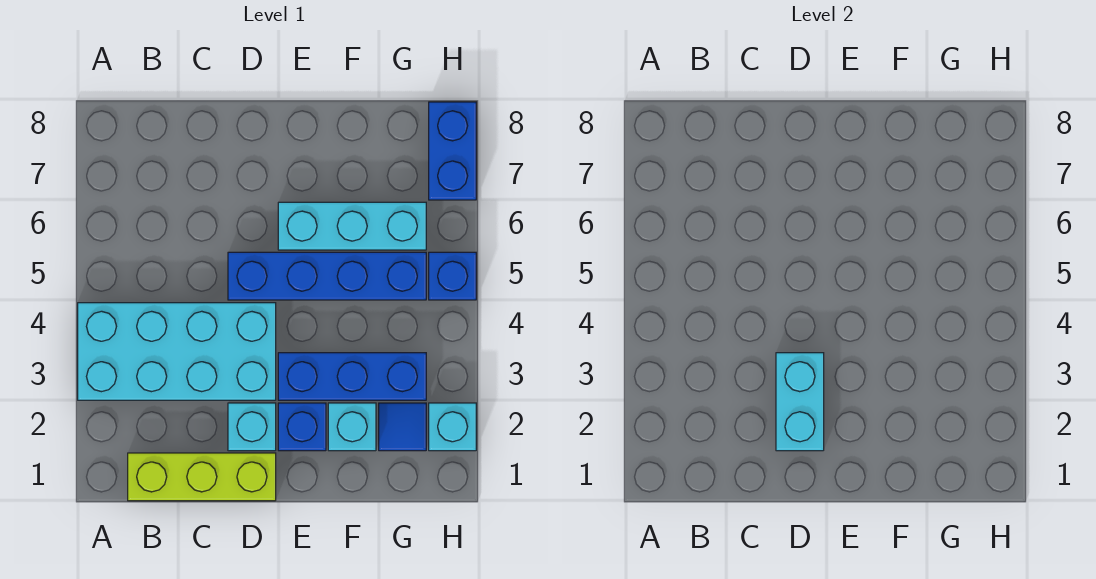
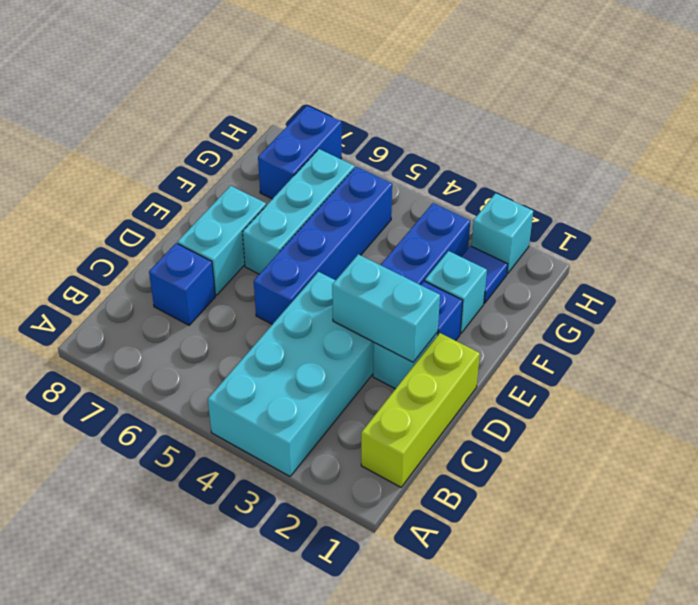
none -> cyan 1x2 brick [177,186,266,295]
blue 1x1 brick [429,252,476,300] -> blue 1x1 brick moved to [149,243,215,325]
blue 1x2 brick [429,102,476,200] -> blue 1x2 brick turned to [258,106,342,199]

